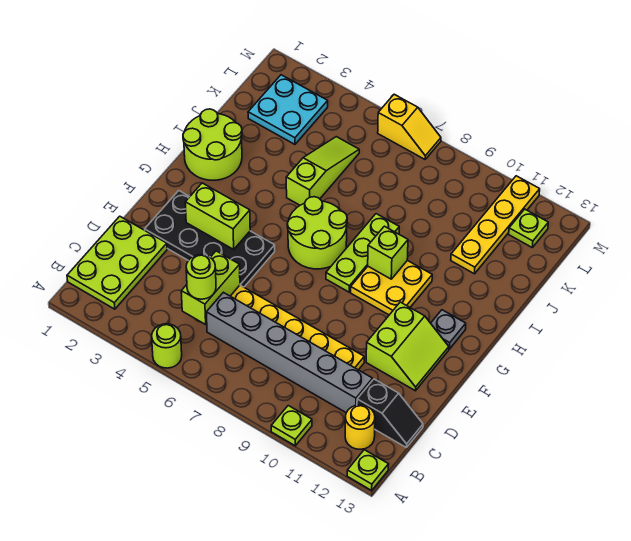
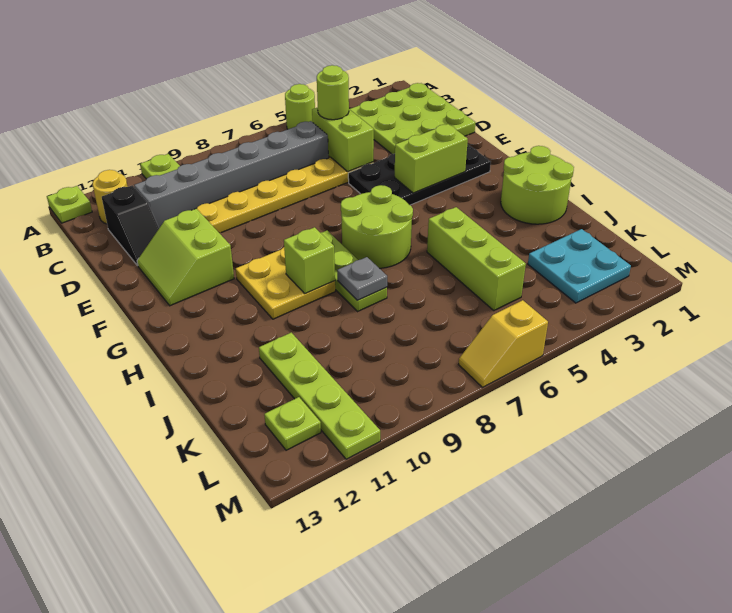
lime 2x3 plate [67,216,167,309] -> lime 3x3 plate [350,83,476,154]
black 1x2 slope [357,379,423,448] -> black 1x2 slope turned to [102,185,159,266]
grey 1x1 plate [431,310,466,349] -> grey 1x1 plate moved to [337,257,387,300]
lime 1x3 slope [286,137,359,205] -> lime 1x3 brick [427,207,526,310]
yellow 1x4 plate [451,176,540,274] -> lime 1x4 plate [259,333,380,459]

